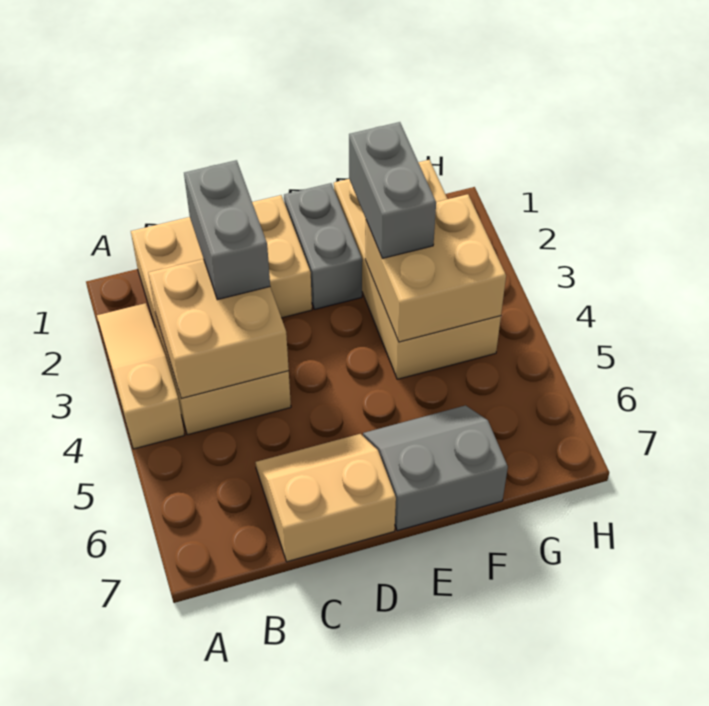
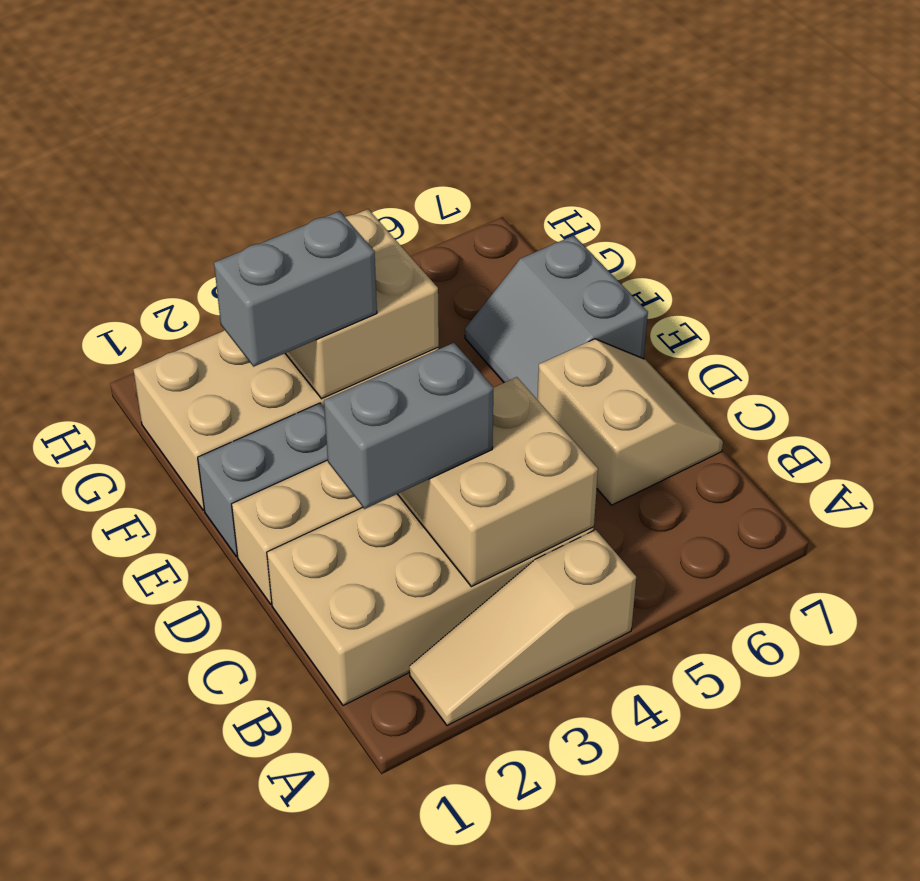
tan 2x2 slope [255,434,396,562] -> tan 2x2 slope turned to [537,339,723,505]

